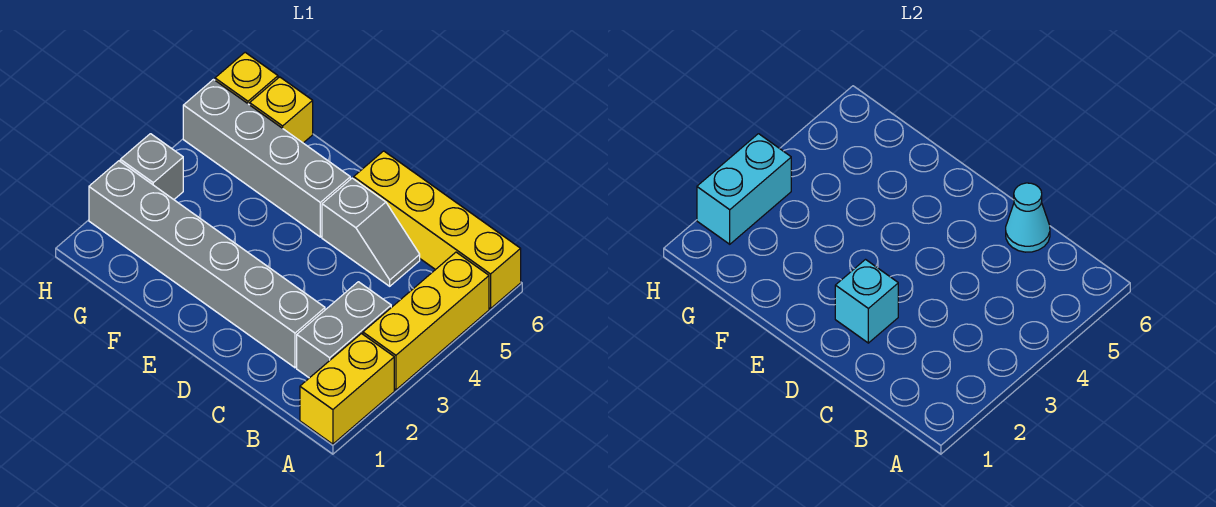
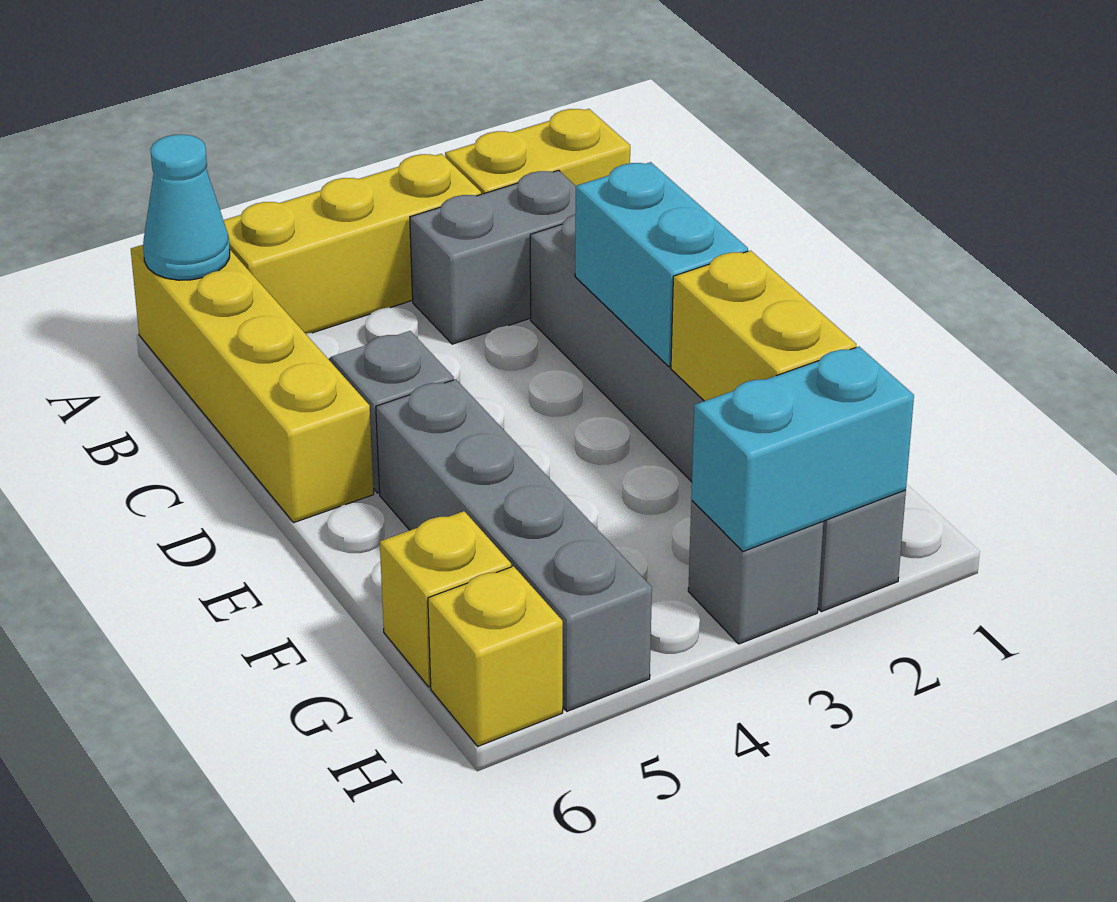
cyan 1x1 cone [1006,183,1050,252] -> cyan 1x1 cone moved to [143,135,230,280]
cyan 1x1 brick [835,260,898,343] -> cyan 1x2 brick [575,162,748,366]
none -> yellow 1x2 brick [671,251,856,401]

